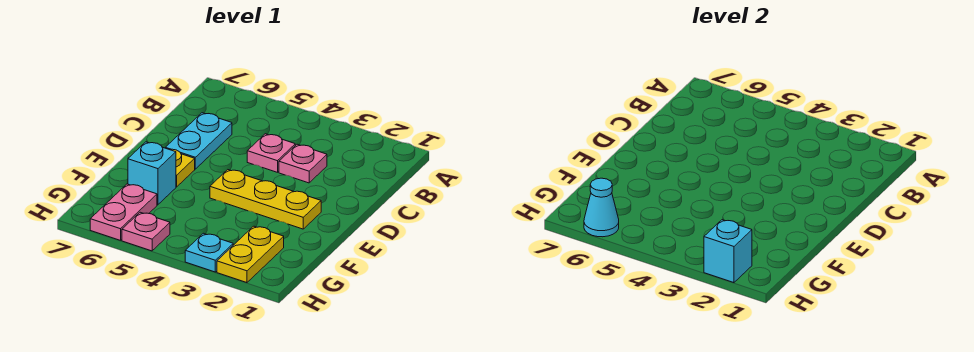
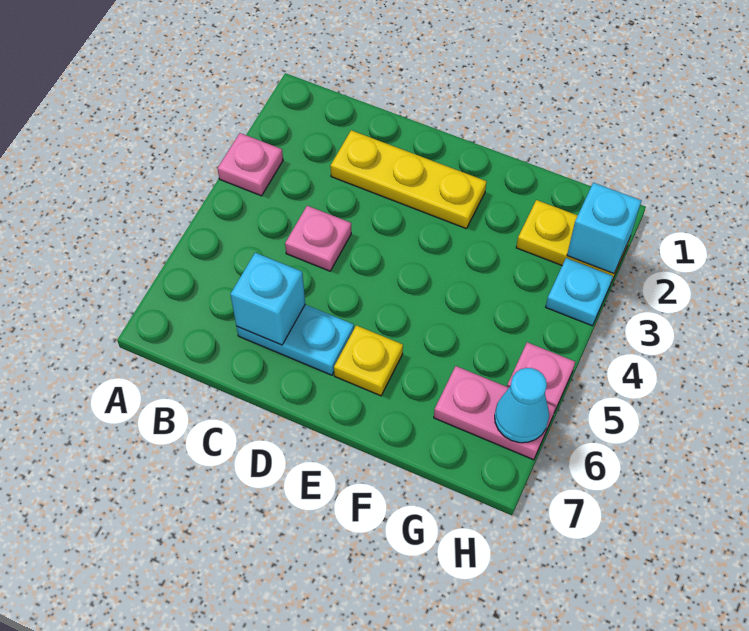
pink 1x1 plate [279,144,327,183] -> pink 1x1 plate moved to [218,133,283,196]
yellow 1x3 plate [210,170,321,229] -> yellow 1x3 plate turned to [330,130,487,229]
cyan 1x1 brick [128,142,176,205] -> cyan 1x1 brick moved to [230,253,305,345]

